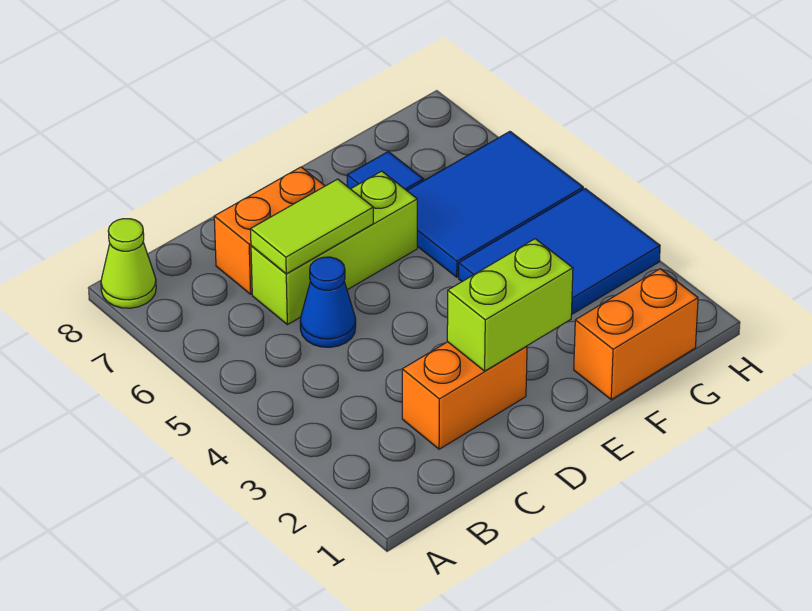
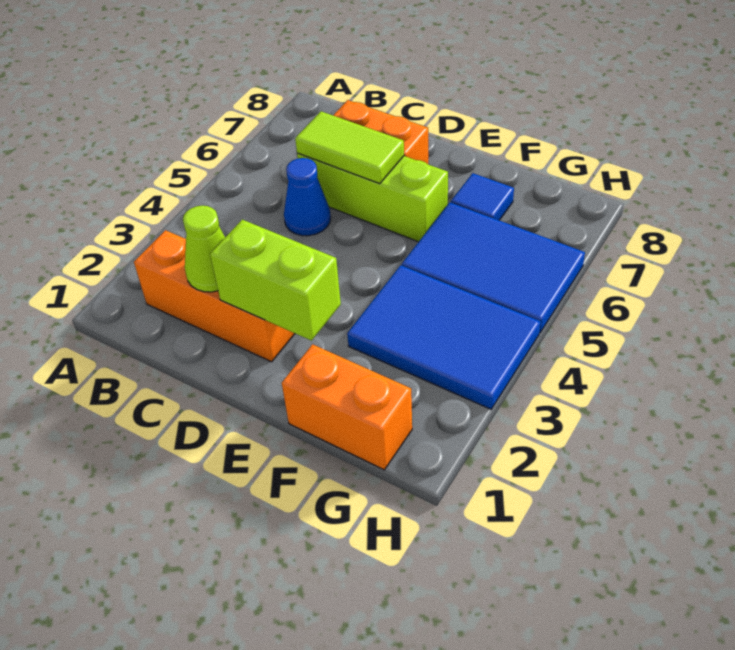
lime 1x1 cone [101,219,156,308] -> lime 1x1 cone moved to [183,206,225,292]
orange 1x2 brick [402,342,527,449] -> orange 1x3 brick [134,230,295,362]

